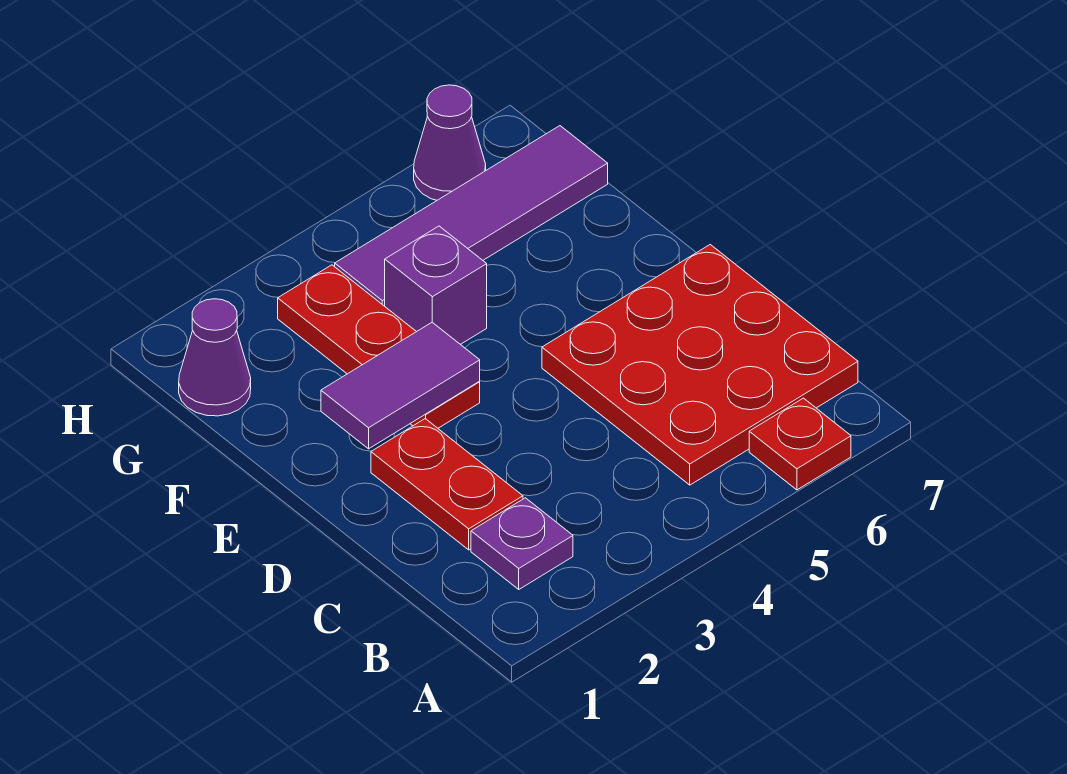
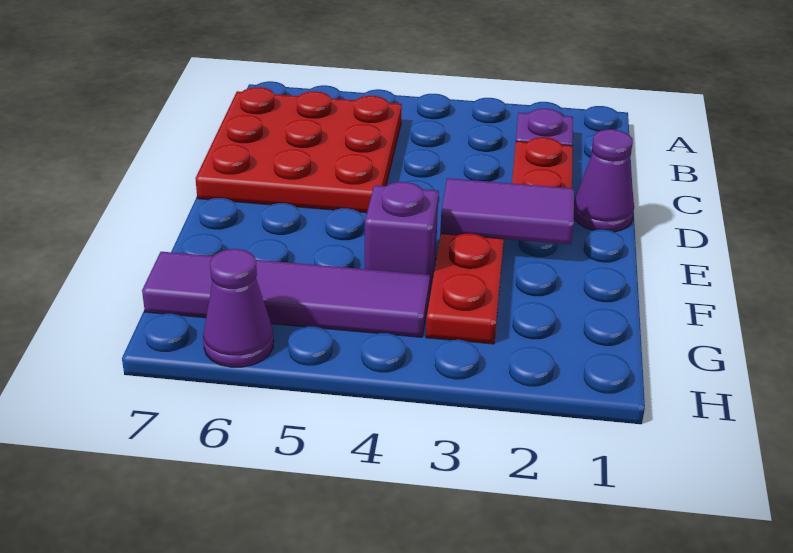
red 1x1 plate [749,398,851,490] -> none
purple 1x1 cone [179,299,251,416] -> purple 1x1 cone moved to [574,129,634,232]

